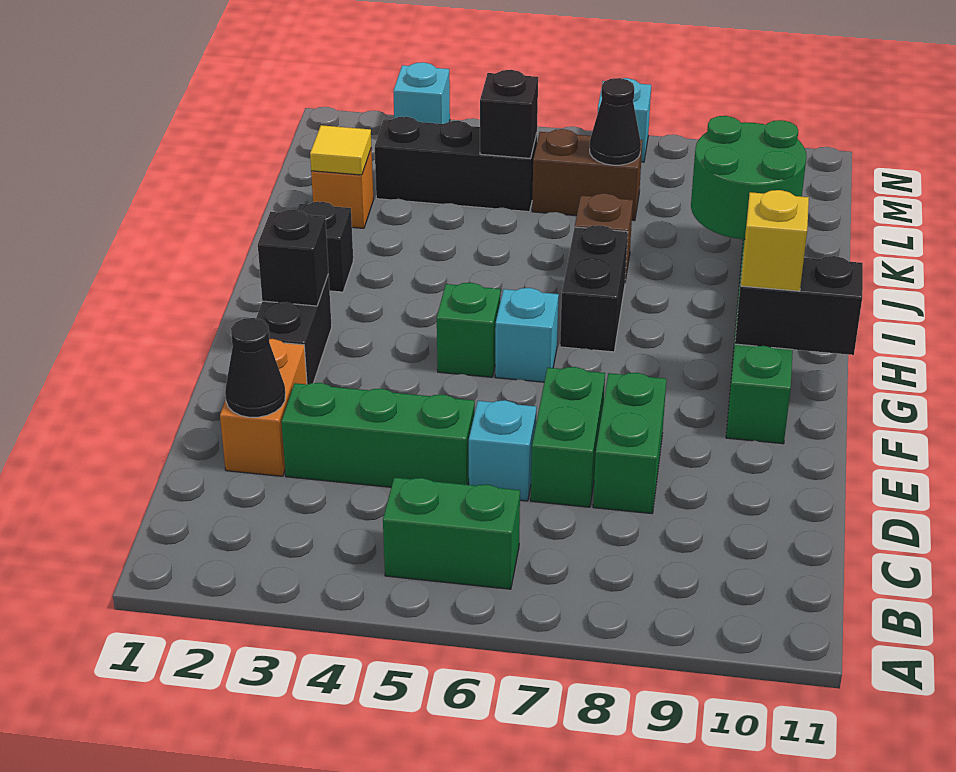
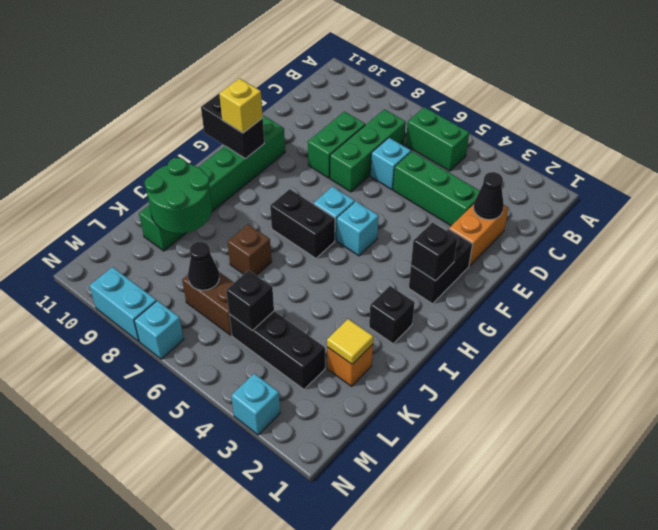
green 1x2 brick [531,367,605,507] -> green 1x3 brick [330,109,406,192]
green 1x1 brick [437,283,501,377] -> cyan 1x1 brick [337,201,379,256]
black 1x2 brick [560,225,628,352] -> black 1x2 brick turned to [270,189,335,258]
none -> cyan 1x2 brick [89,267,156,341]

